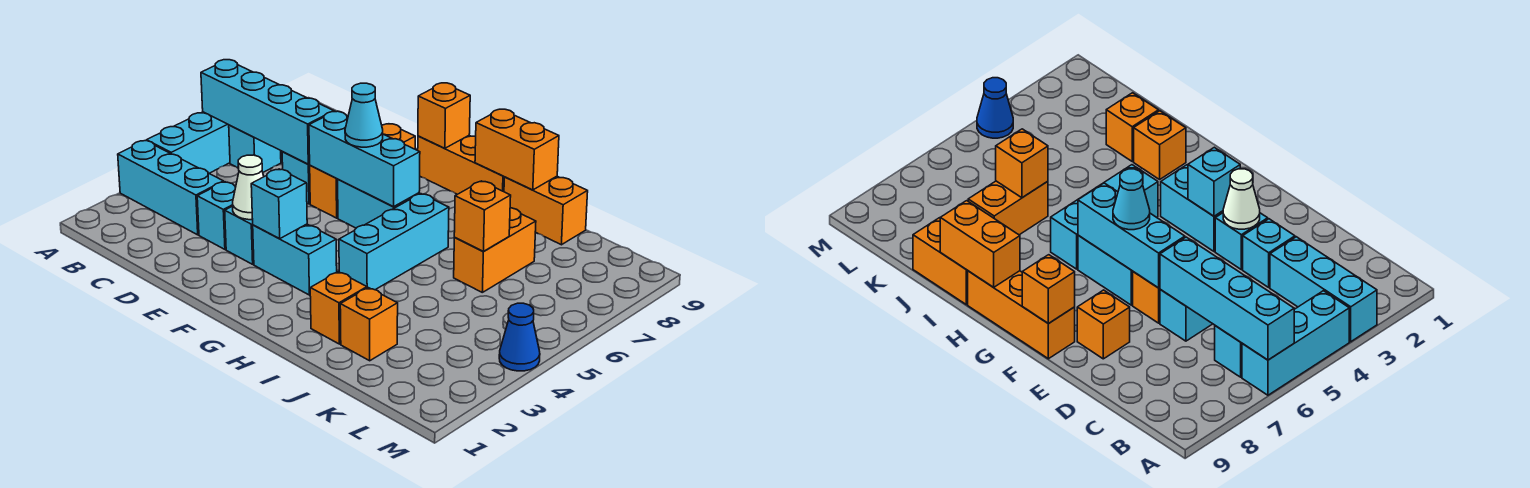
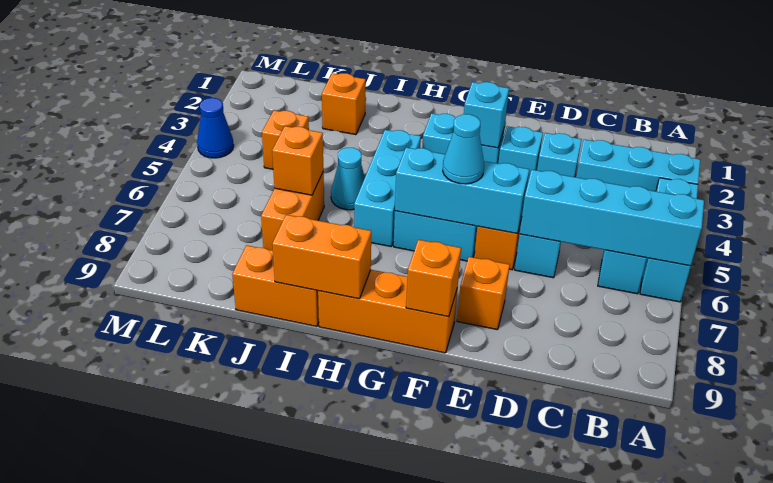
white 1x1 cone [233,155,264,220] -> none
orange 1x1 brick [310,272,367,344] -> orange 1x1 brick moved to [262,110,309,169]
none -> cyan 1x1 cone [331,148,365,210]

